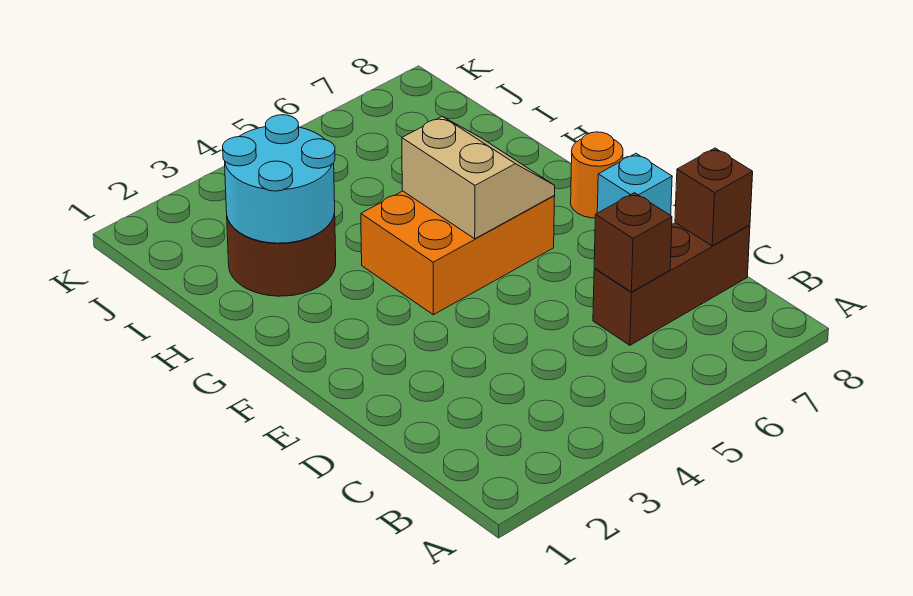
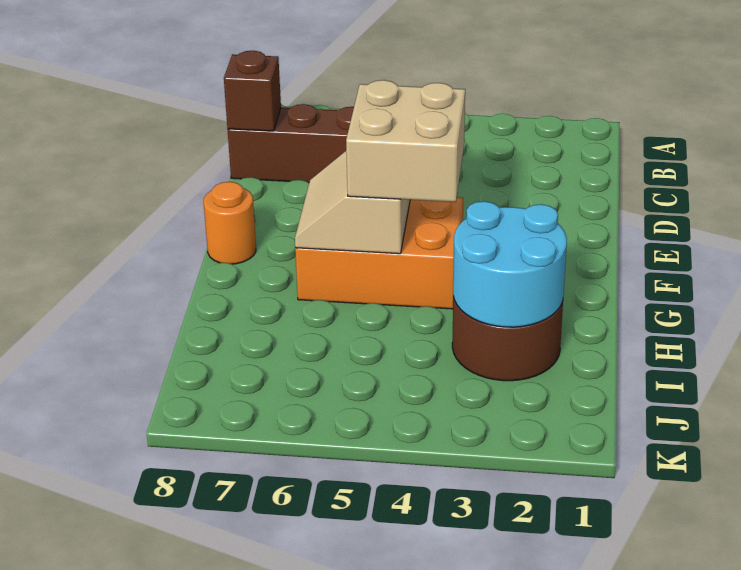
brown 1x1 brick [594,193,672,292] -> none
cyan 1x1 brick [597,153,672,215] -> none
none -> tan 2x2 brick [346,80,465,202]

